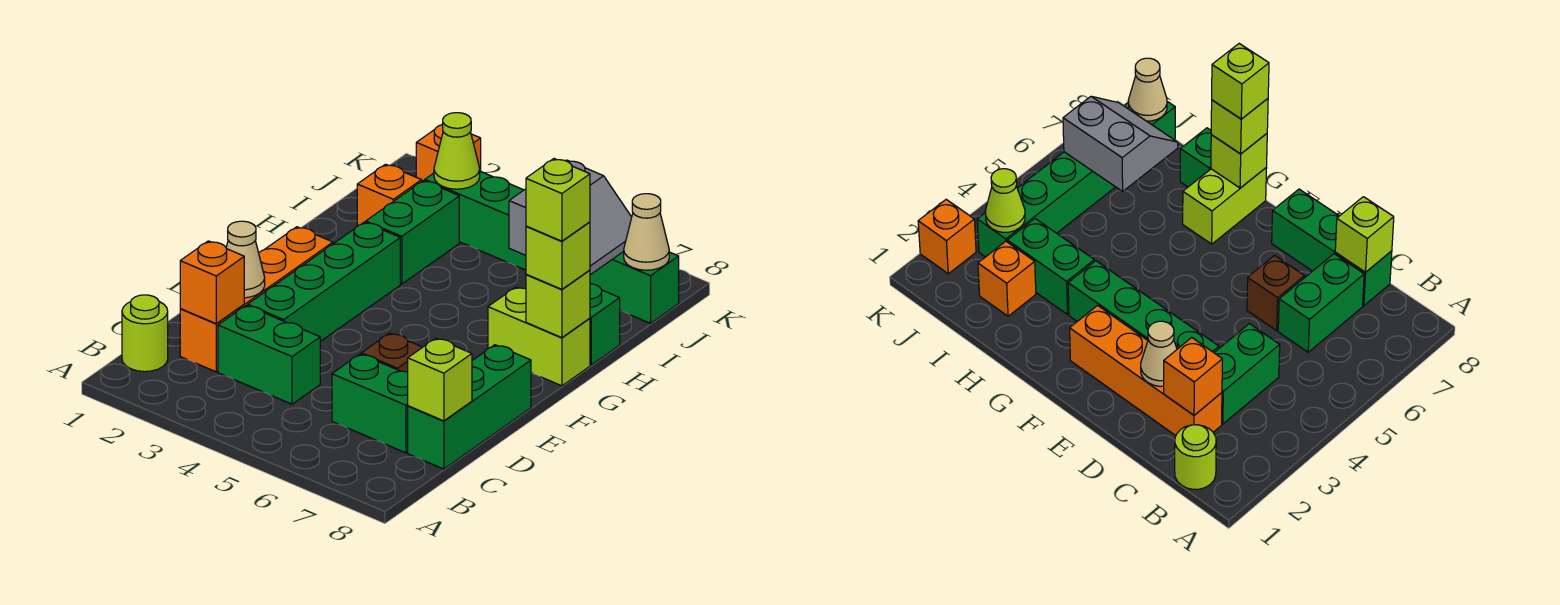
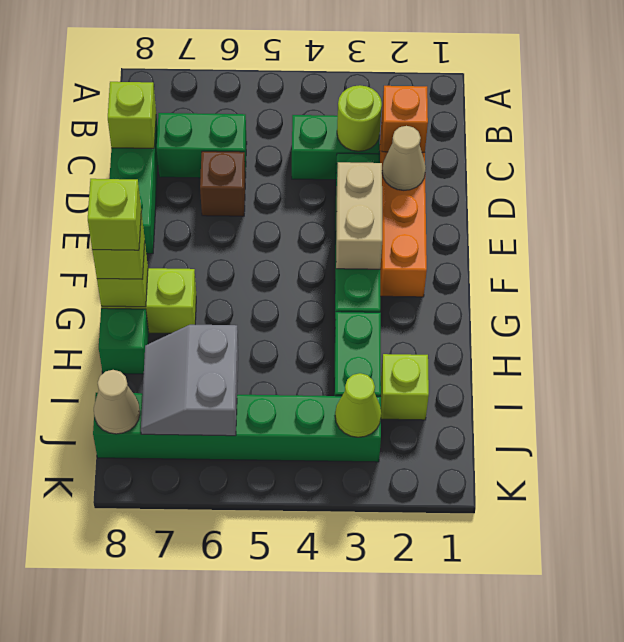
lime 1x1 round brick [122,295,168,372] -> lime 1x1 round brick moved to [337,85,382,151]
none -> tan 1x2 brick [336,162,382,269]
orange 1x1 brick [357,164,422,226] -> lime 1x1 brick [381,354,429,420]
orange 1x1 brick [416,124,481,181] -> none

